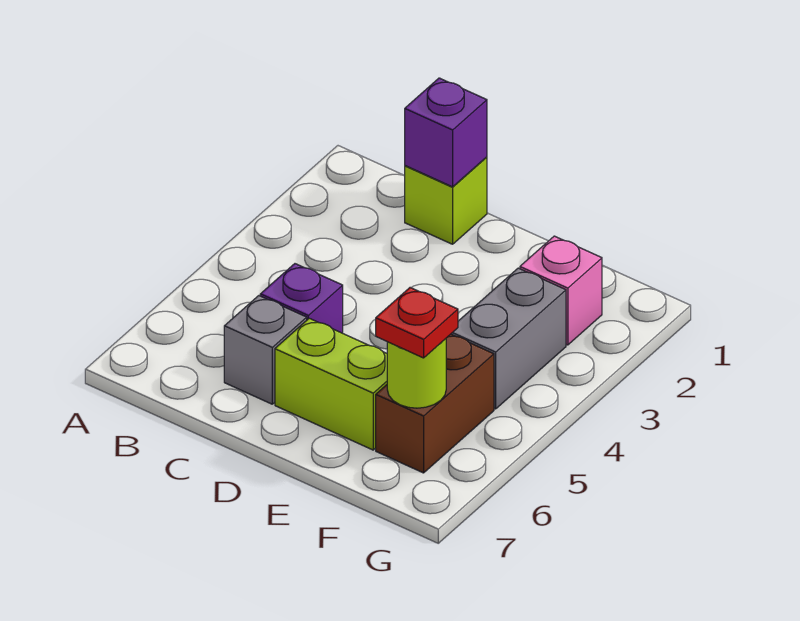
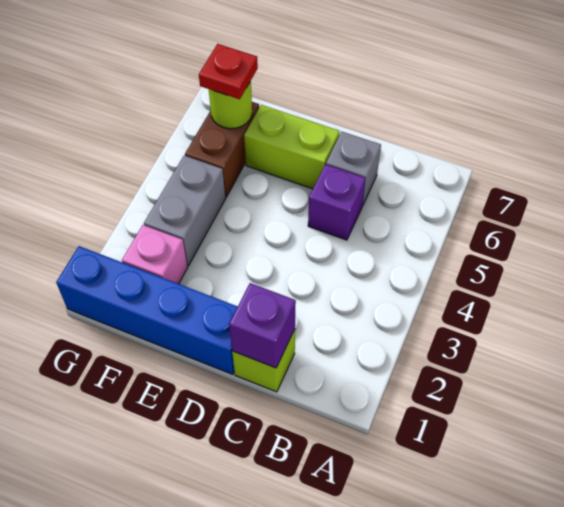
none -> blue 1x4 brick [56,246,238,374]

